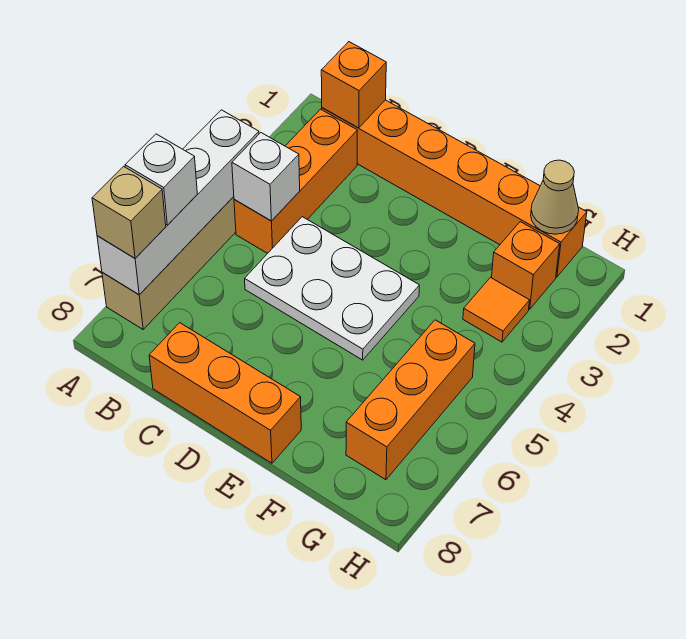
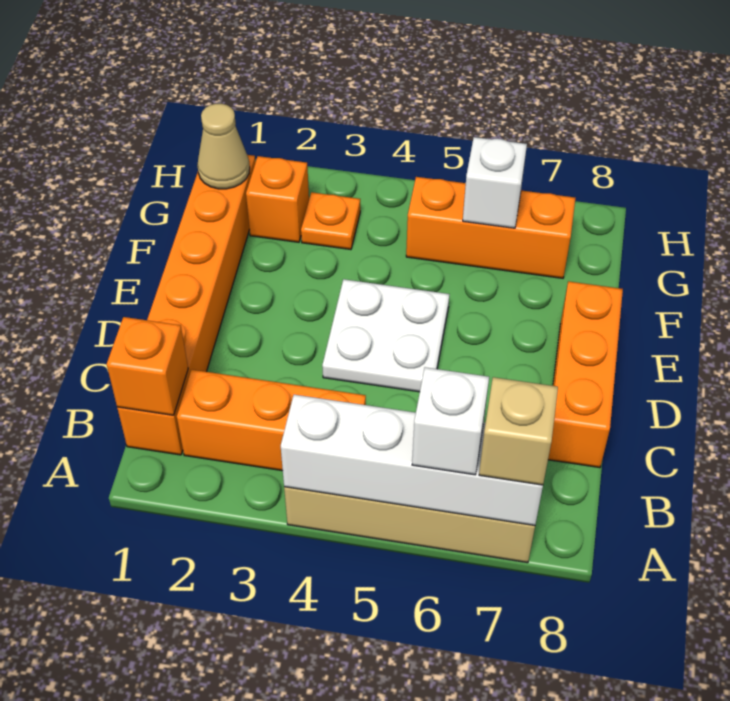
white 1x1 brick [232,133,300,221] -> white 1x1 brick moved to [463,137,527,228]
white 2x3 plate [245,217,419,360] -> white 2x2 plate [322,279,449,392]
orange 1x1 tile [463,278,530,342] -> orange 1x1 plate [301,192,360,250]

